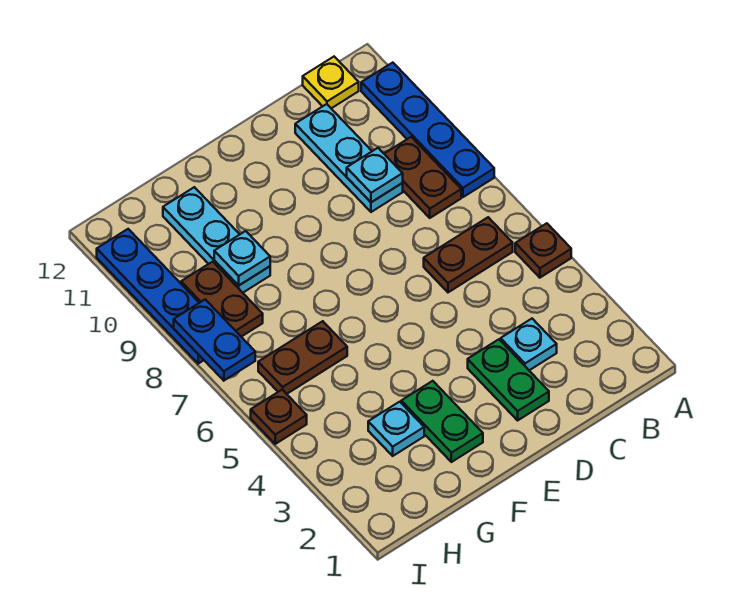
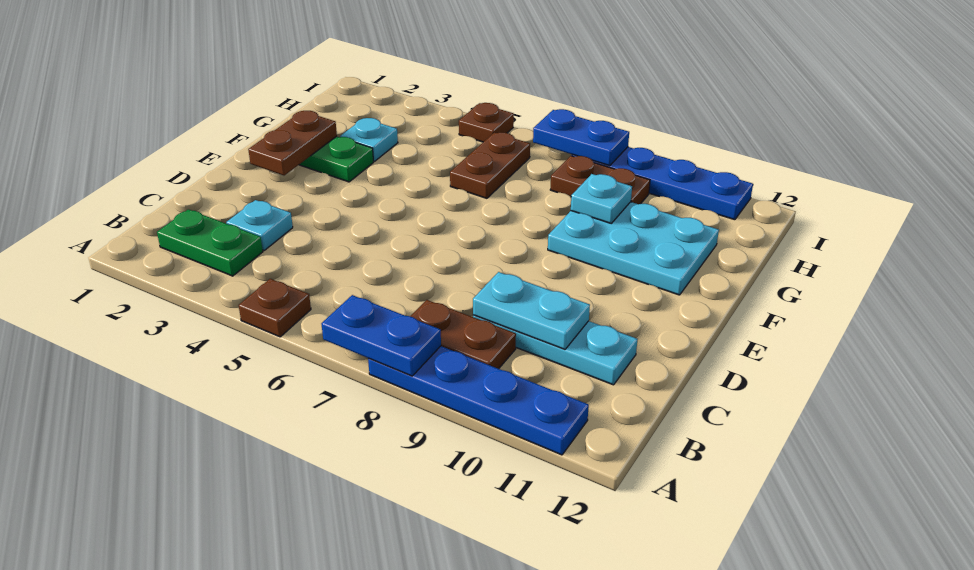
none -> blue 1x2 plate [322,295,441,376]
brown 1x2 plate [424,217,513,292] -> brown 1x2 plate moved to [248,111,337,175]
yellow 1x1 plate [303,57,359,108] -> none
cyan 1x1 plate [347,148,403,202] -> cyan 1x2 plate [473,272,590,349]
green 1x2 plate [468,339,549,420] -> green 1x2 plate moved to [157,209,263,276]
cyan 1x3 plate [163,187,270,293] -> cyan 2x3 plate [548,202,719,295]

